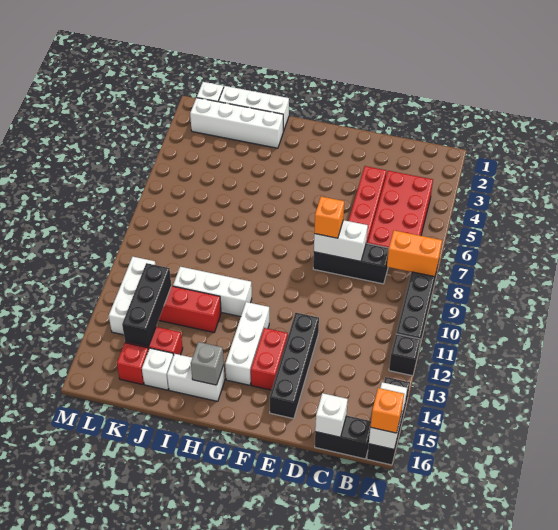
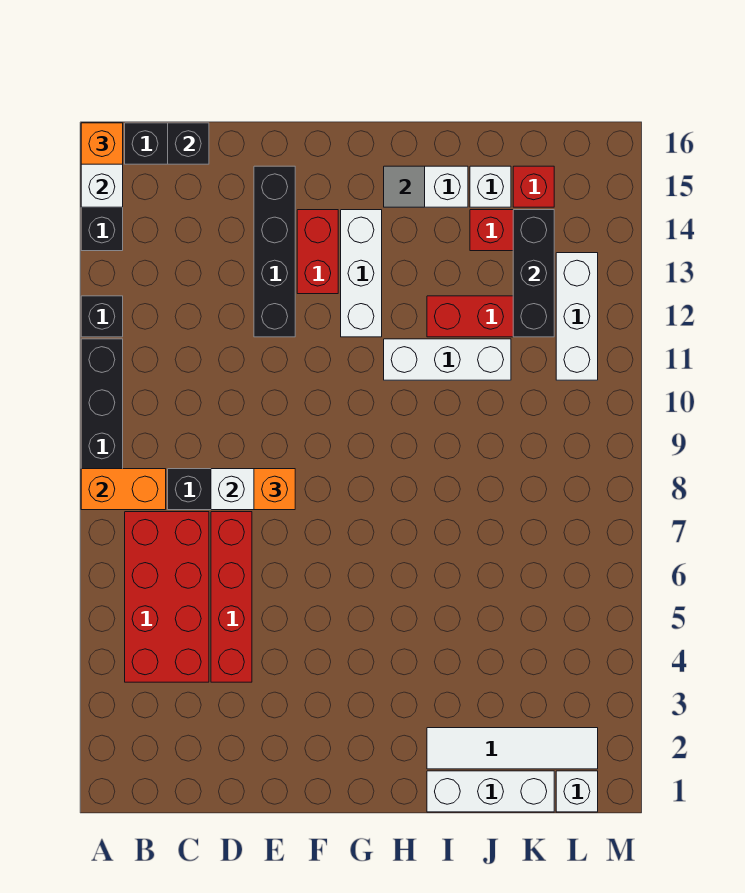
white 1x1 brick [315,393,348,437] -> black 1x1 brick [168,123,209,164]
grey 1x1 brick [191,342,224,385] -> grey 1x1 tile [384,166,425,207]
white 1x4 brick [190,98,283,148] -> white 1x4 tile [427,728,598,769]

